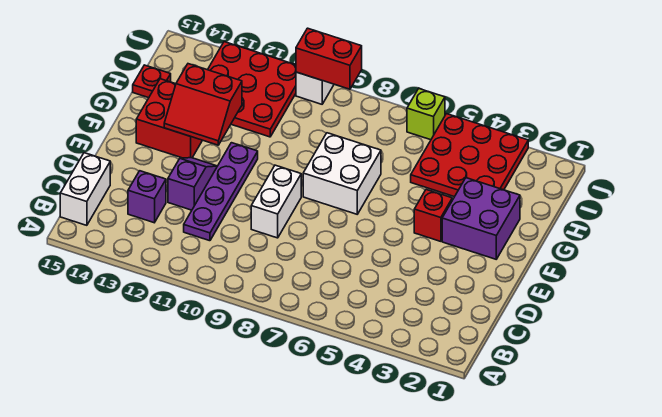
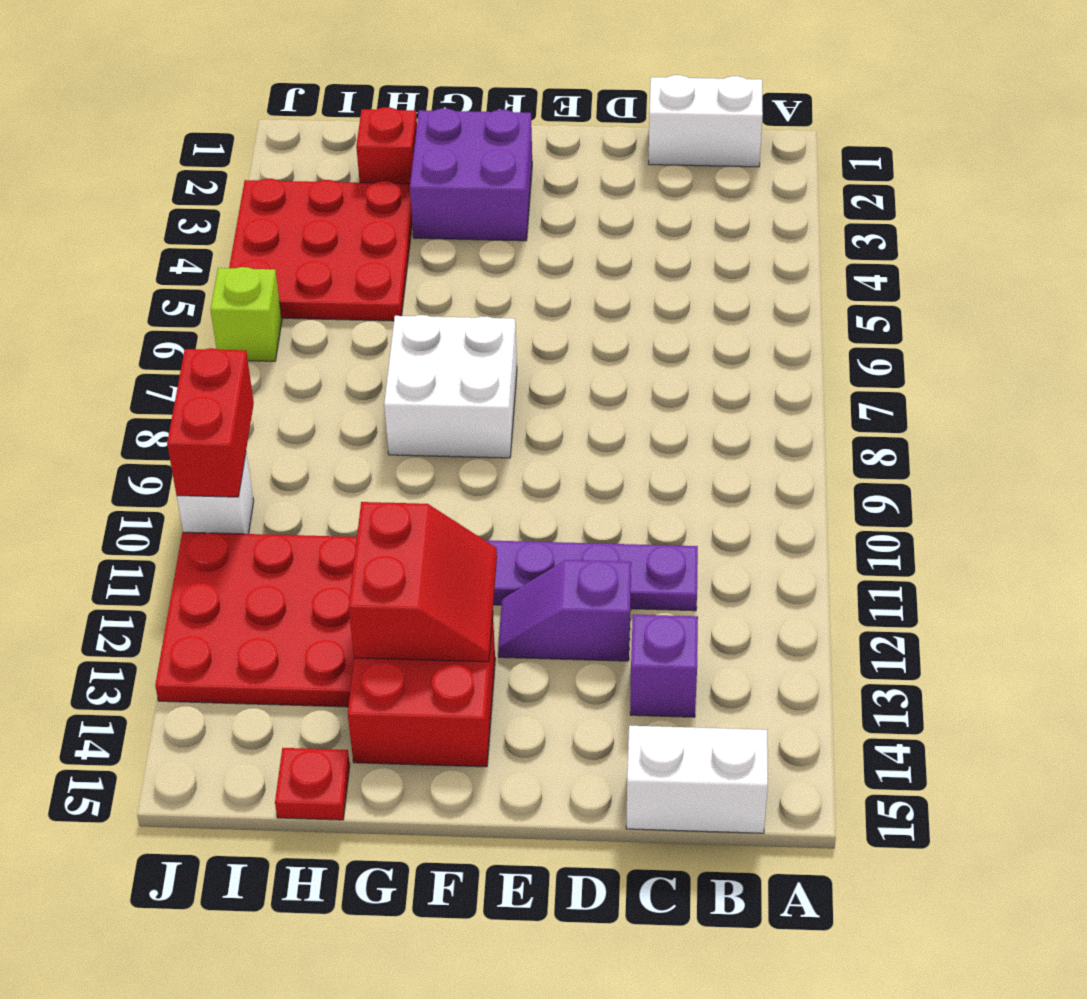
white 1x2 brick [251,165,301,238] -> white 1x2 brick moved to [648,75,763,167]
red 1x1 brick [414,190,452,241] -> red 1x1 brick moved to [356,107,417,184]

